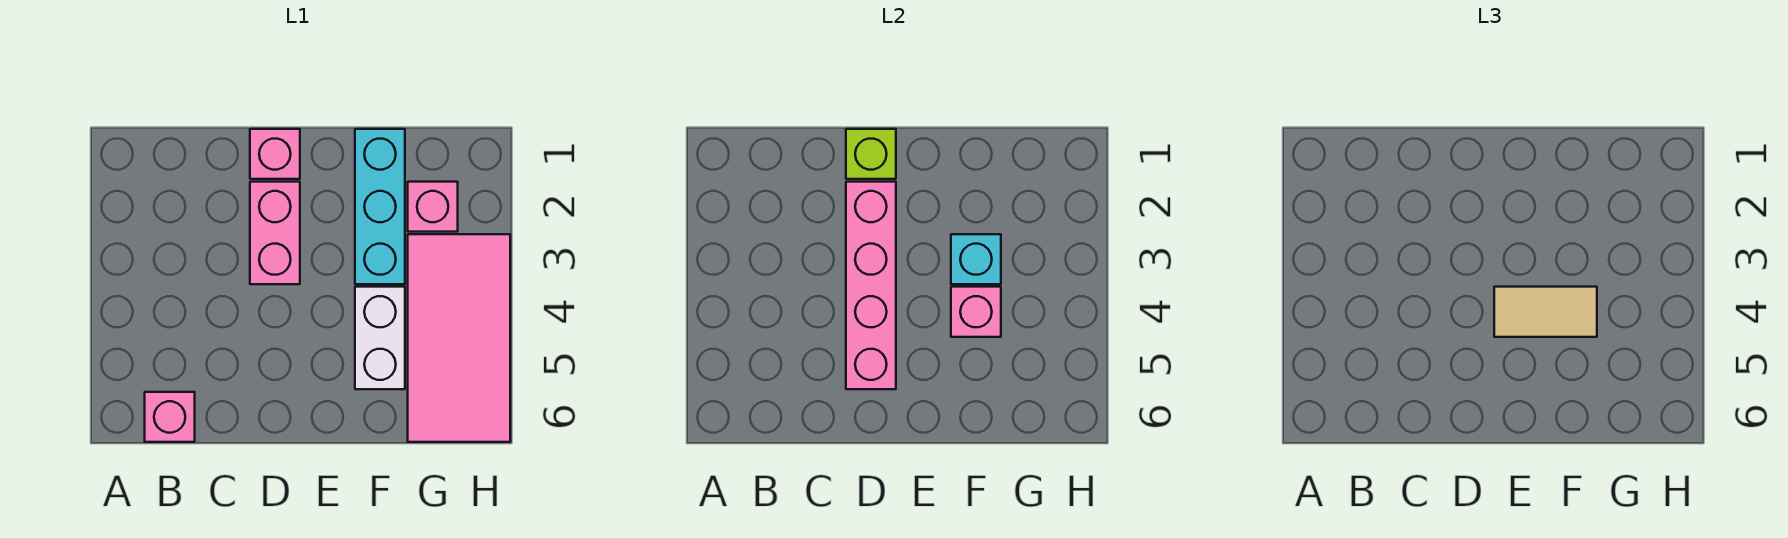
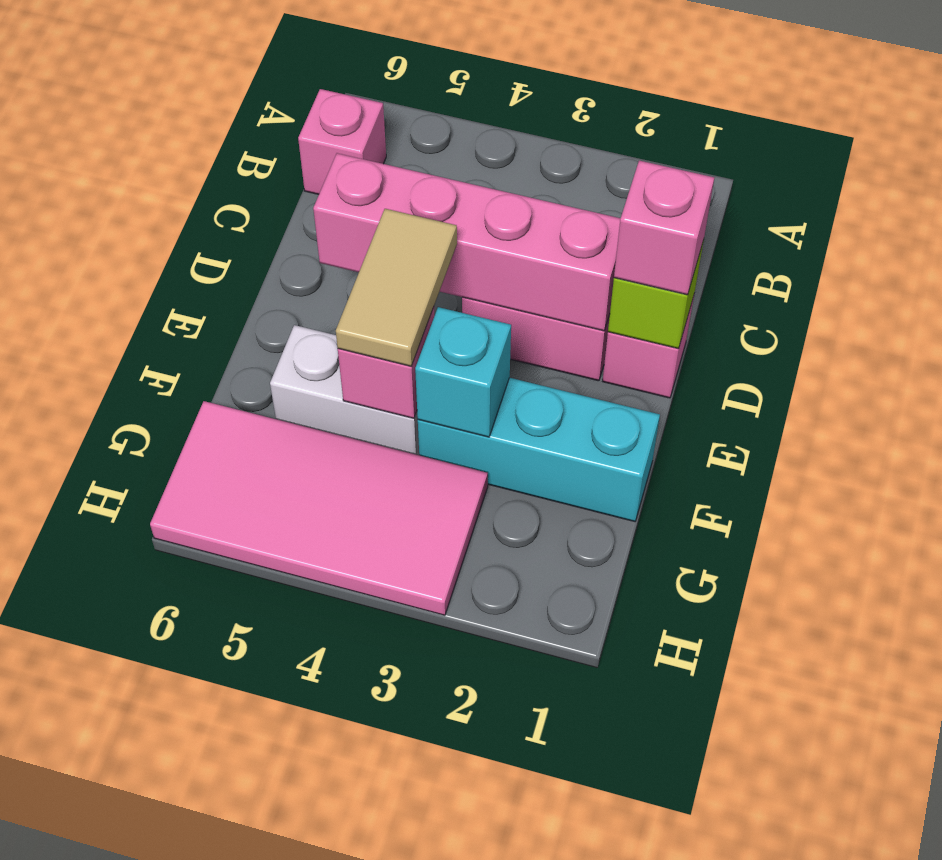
pink 1x1 brick [408,182,458,232] -> pink 1x1 brick moved to [614,161,714,295]

